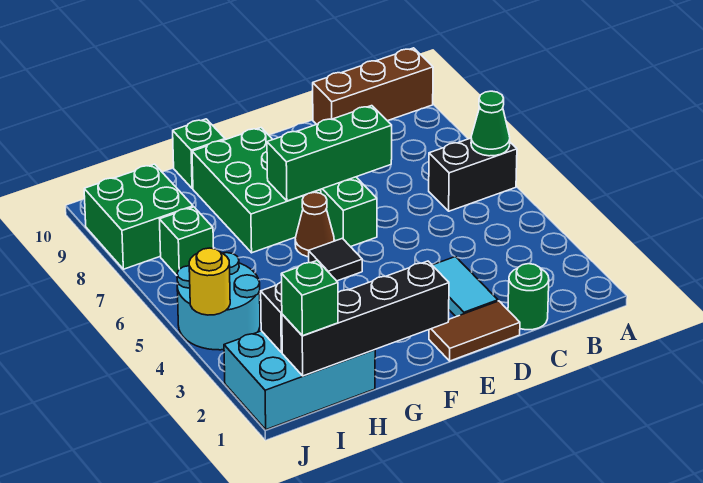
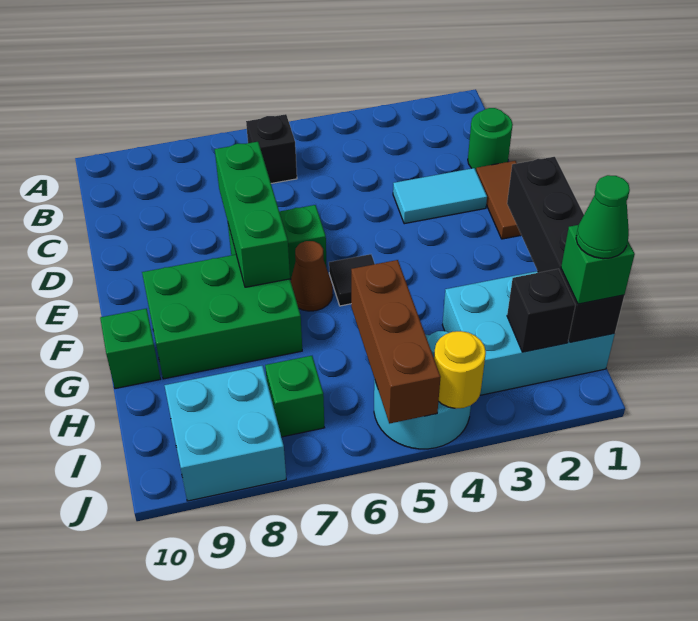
black 1x2 brick [429,138,517,211] -> black 1x1 brick [246,114,297,183]
green 1x1 cone [471,91,510,156] -> green 1x1 cone moved to [576,175,630,259]
brown 1x3 brick [313,48,433,124] -> brown 1x3 brick moved to [351,260,441,424]
cyan 2x3 brick [224,331,375,430] -> cyan 2x3 brick turned to [442,271,615,395]
green 2x2 brick [84,164,193,269] -> cyan 2x2 brick [164,365,286,501]

